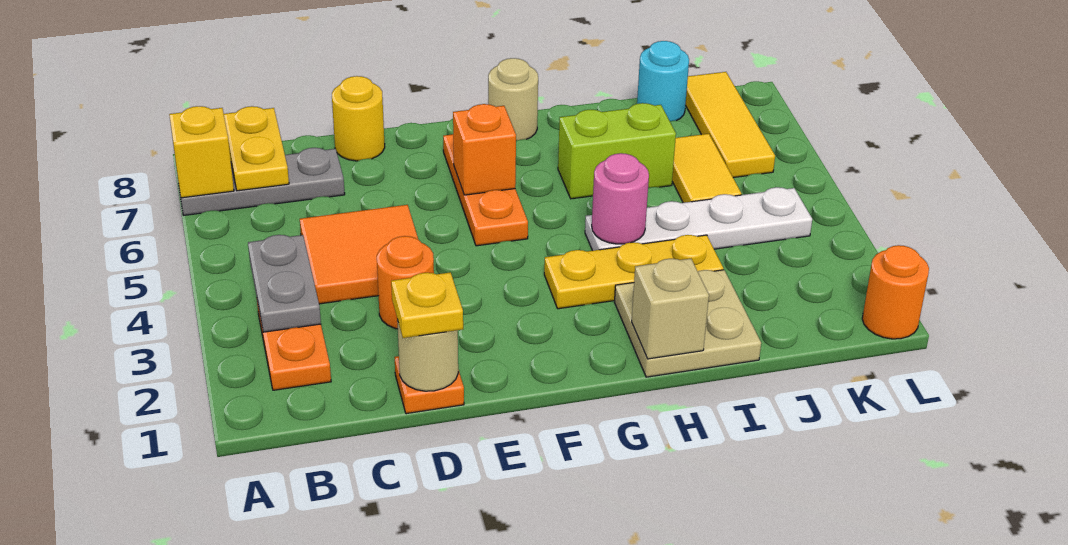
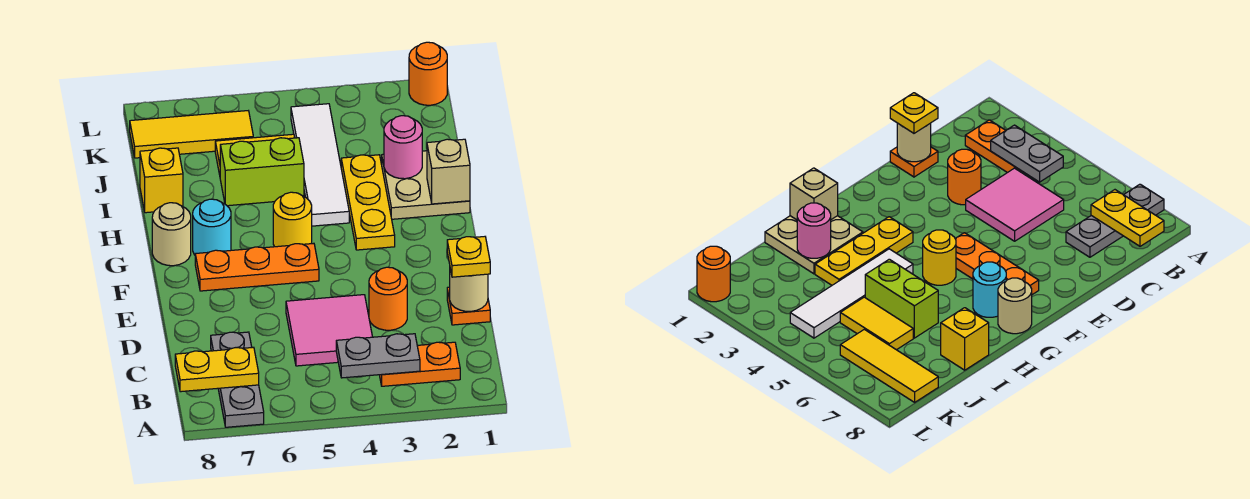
yellow 1x1 brick [169,106,234,198] -> yellow 1x1 brick moved to [140,148,183,213]
orange 2x2 tile [300,205,418,304] -> pink 2x2 tile [286,295,372,366]
yellow 1x1 round brick [332,76,385,161] -> yellow 1x1 round brick moved to [273,192,312,247]
orange 1x1 brick [453,104,516,195] -> none
white 1x4 plate [585,187,812,251] -> white 1x4 tile [291,104,349,226]
pink 1x1 round brick [592,153,649,244] -> pink 1x1 round brick moved to [384,116,422,179]
lime 1x2 brick [558,103,676,199] -> lime 1x2 brick turned to [220,138,304,206]
cyan 1x1 round brick [637,41,689,121] -> cyan 1x1 round brick moved to [193,199,231,255]

